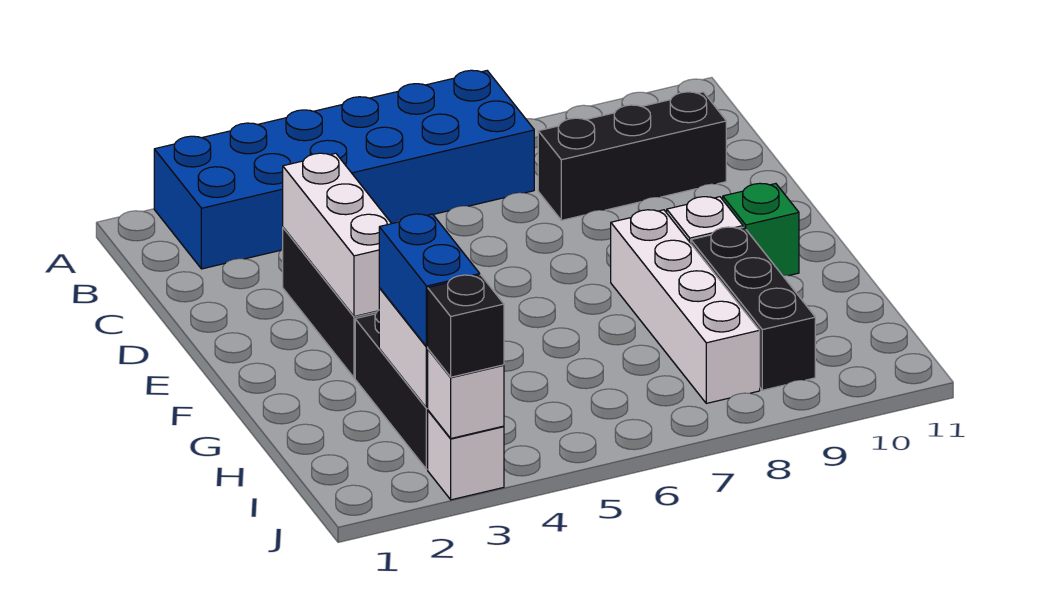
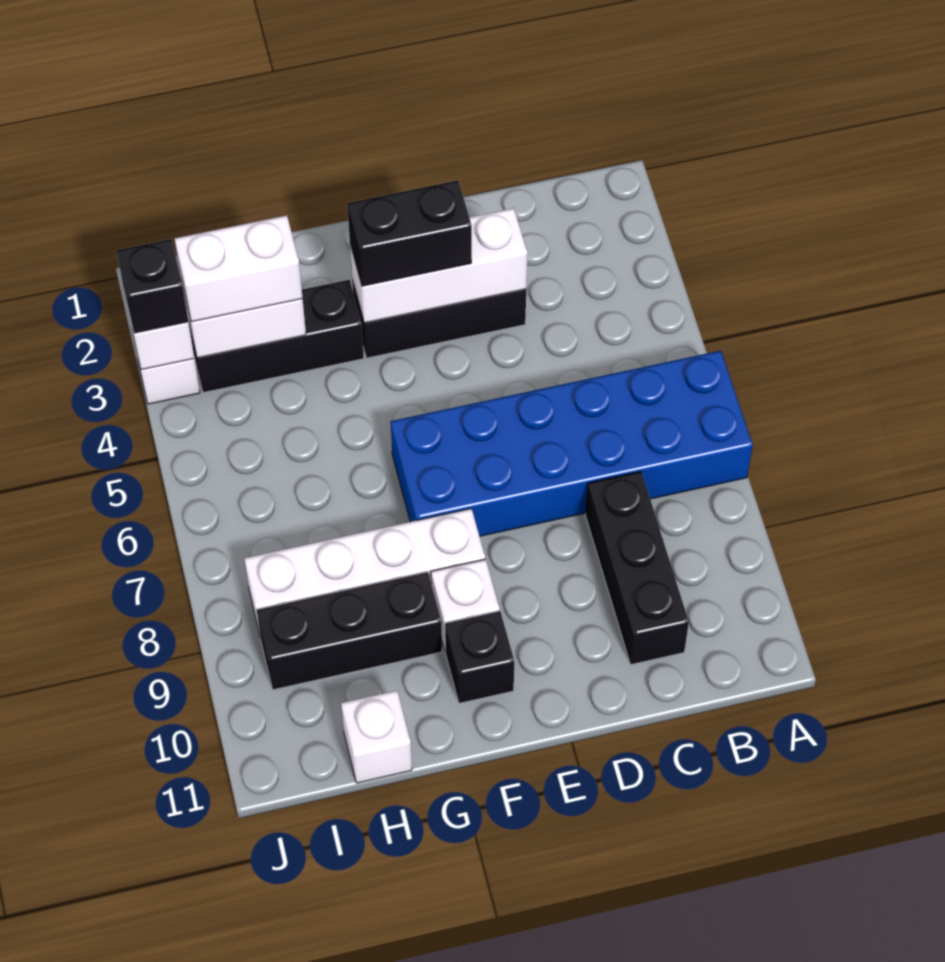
blue 2x6 brick [154,70,534,269] -> blue 2x6 brick turned to [391,351,753,536]
none -> black 1x2 brick [347,181,472,286]
green 1x1 brick [723,183,799,276] -> black 1x1 brick [445,611,514,703]
blue 1x2 brick [379,214,480,347] -> white 1x2 brick [175,215,303,322]
none -> white 1x1 brick [341,690,412,783]

